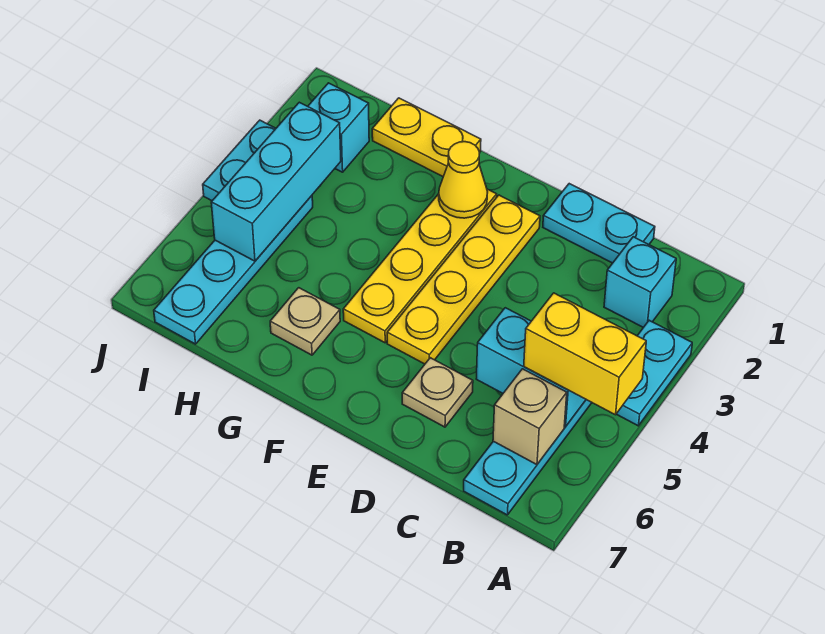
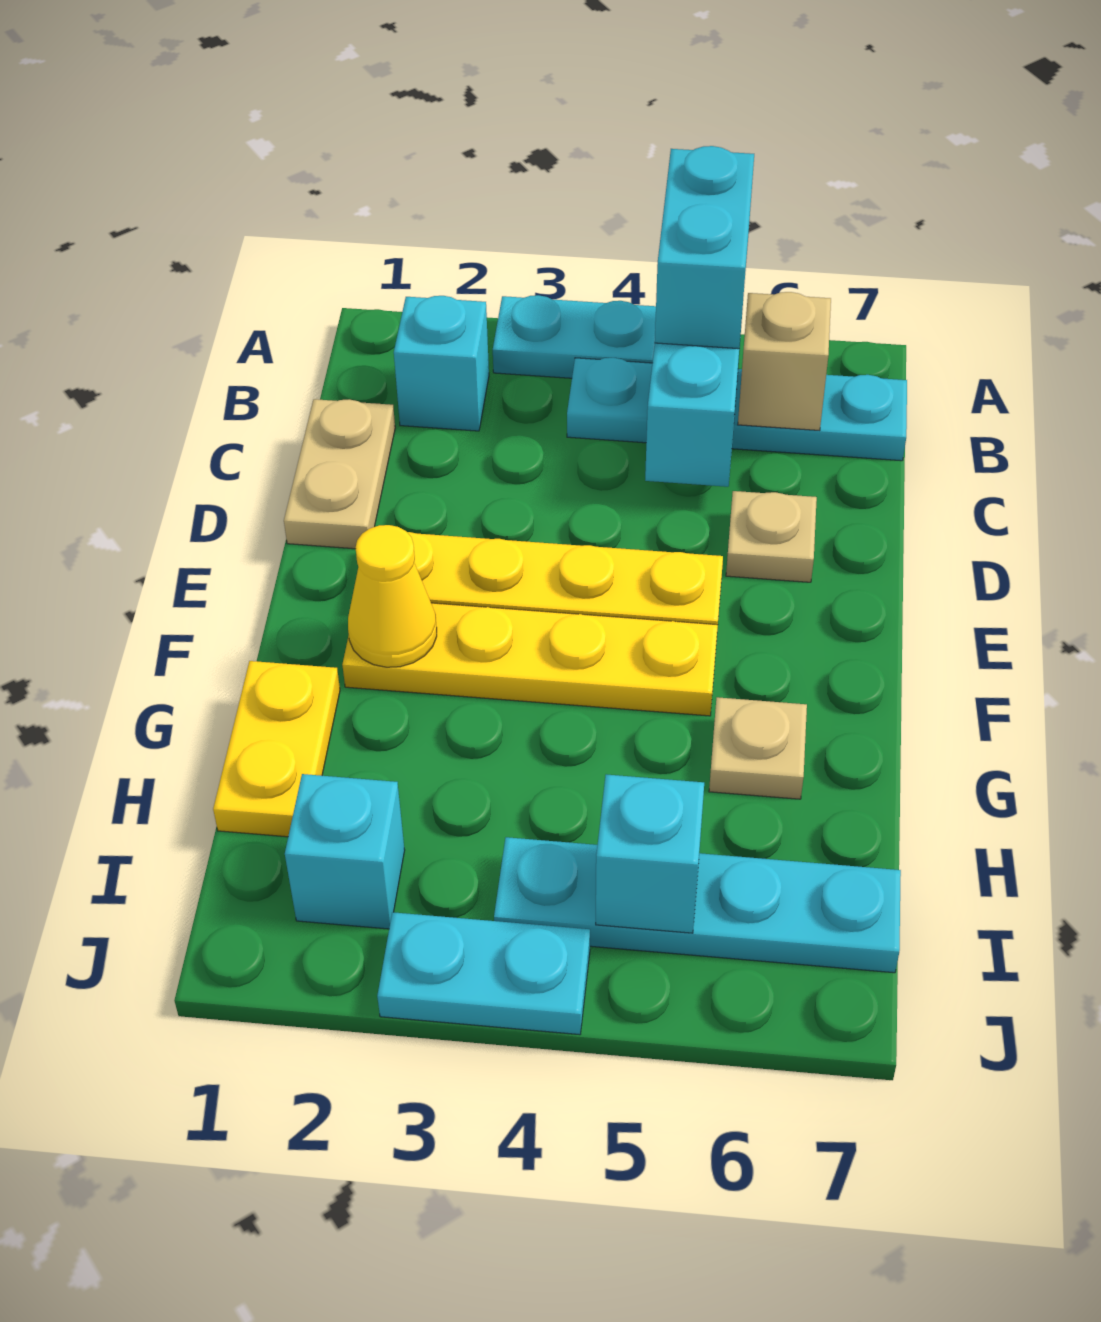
yellow 1x2 brick [524,293,646,415] -> cyan 1x2 brick [655,146,754,349]
cyan 1x2 plate [543,184,655,263] -> tan 1x2 plate [284,399,395,549]
cyan 1x3 brick [211,102,341,261] -> cyan 1x1 brick [596,774,704,933]

